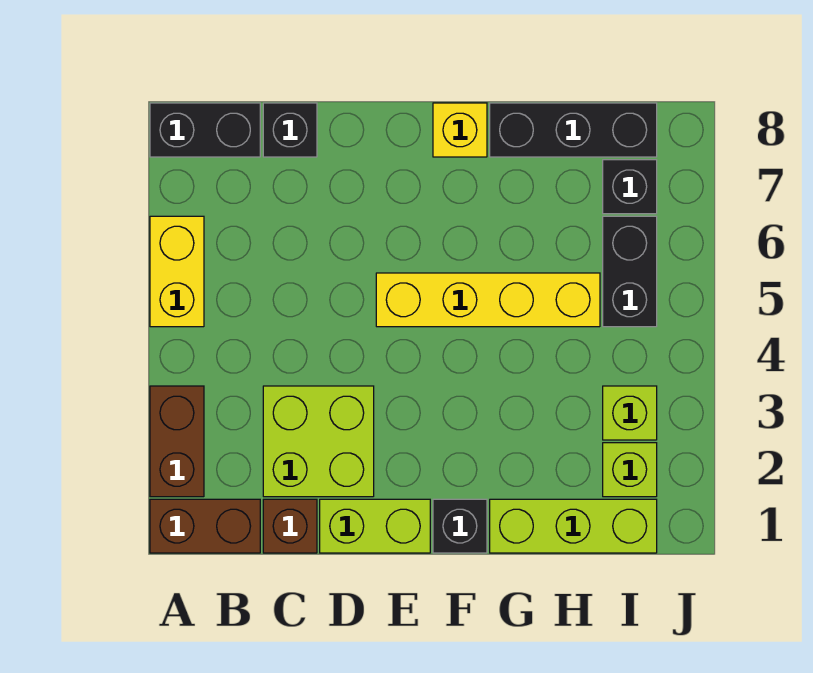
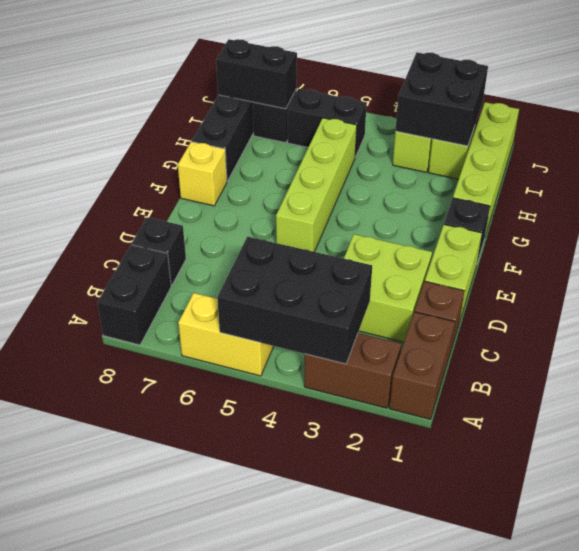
none -> black 2x3 brick [217,237,372,364]
yellow 1x4 brick [376,273,600,327] -> lime 1x4 brick [276,118,357,252]
lime 1x3 brick [490,499,657,553] -> lime 1x4 brick [453,102,519,236]
none -> black 2x2 brick [395,52,488,146]
none -> black 1x2 brick [216,39,297,109]

